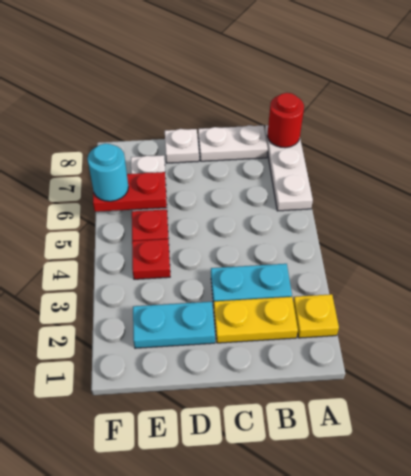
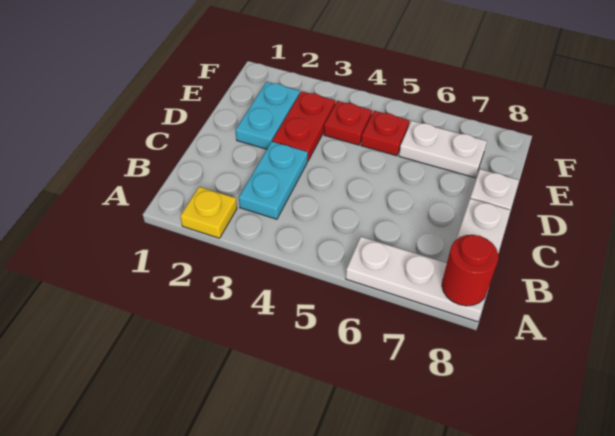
yellow 1x2 plate [214,297,298,343] -> none
red 1x2 plate [93,172,167,212] -> red 1x2 plate moved to [272,91,335,161]
cyan 1x1 round brick [87,143,128,201] -> none

